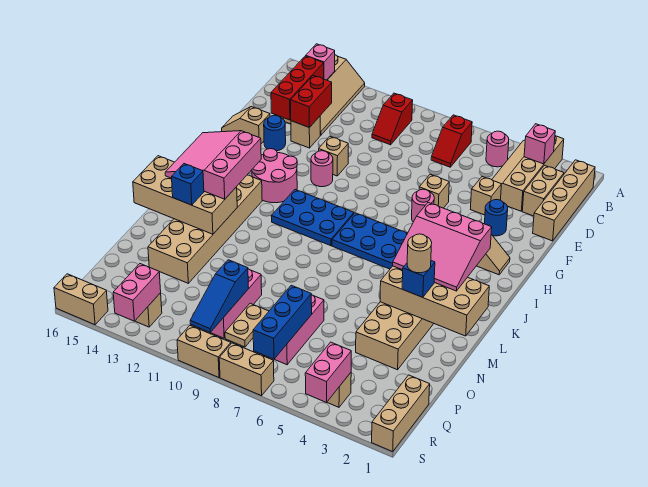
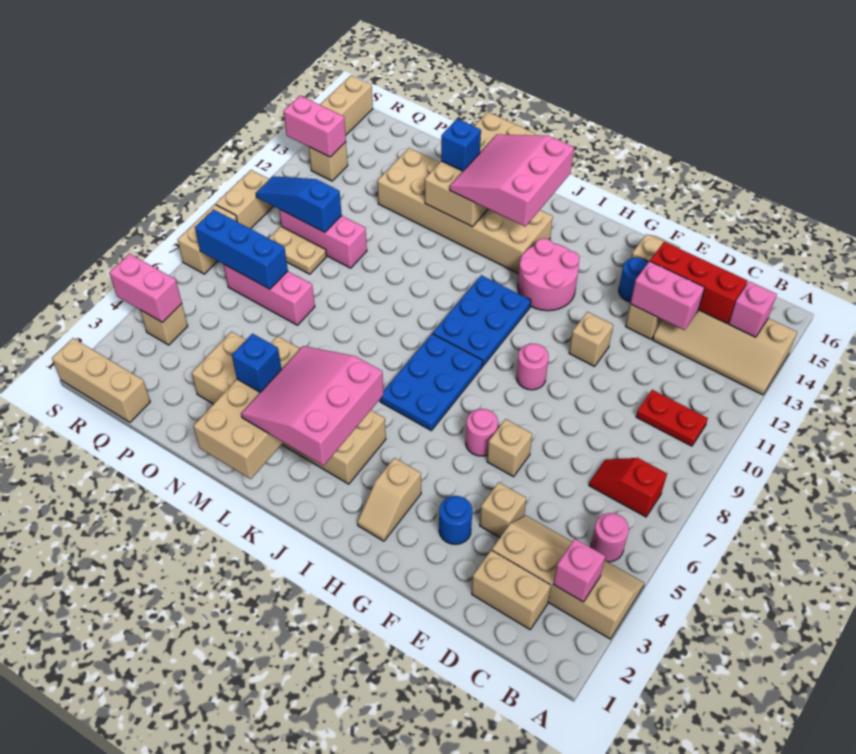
tan 1x4 brick [533,160,595,241] -> none
red 1x2 slope [372,93,413,145] -> red 1x2 plate [636,390,708,446]
red 1x2 brick [291,75,332,127] -> pink 1x2 brick [630,261,705,330]
pink 1x1 round brick [311,151,333,187] -> pink 1x1 round brick moved to [516,344,549,390]
pink 3x3 slope [165,131,261,199] -> pink 3x3 slope turned to [450,134,574,226]
tan 1x1 round brick [407,234,432,273] -> none

